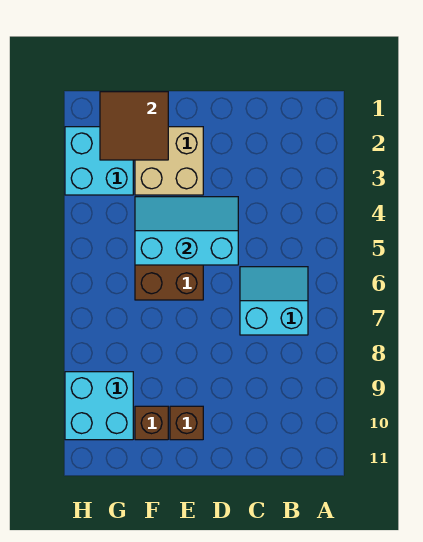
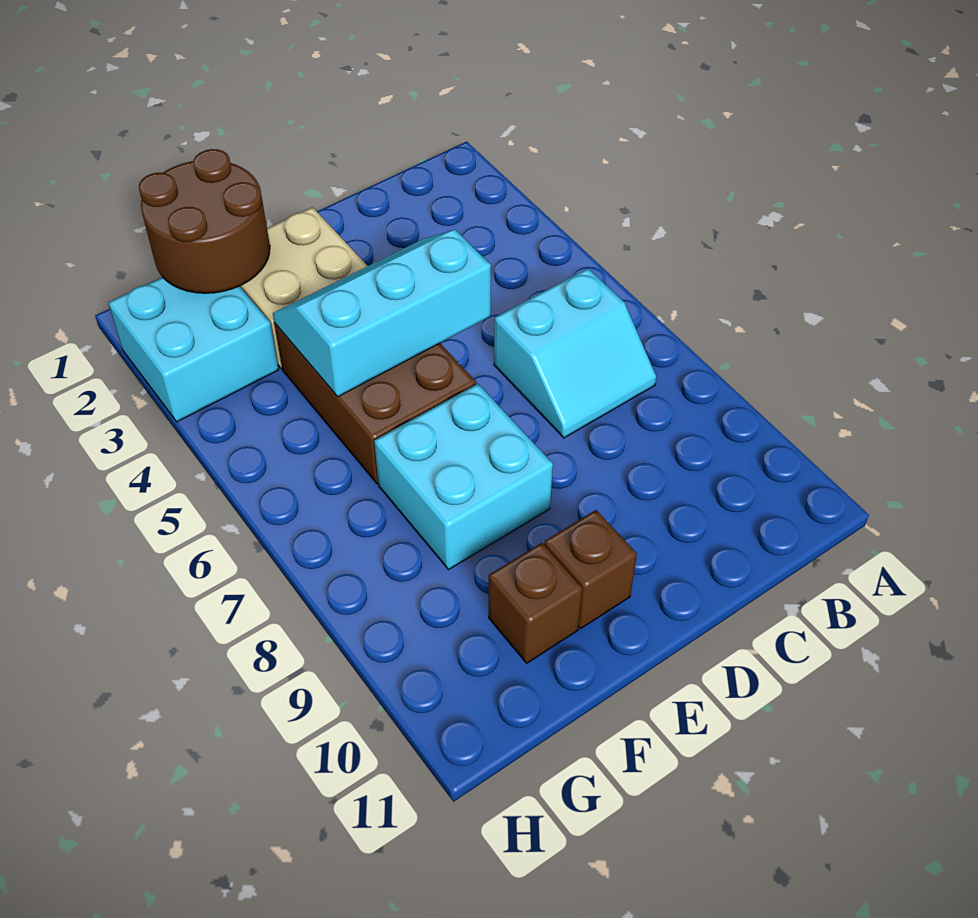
cyan 2x2 slope [240,267,308,335] -> cyan 2x2 slope turned to [494,268,656,438]
brown 2x2 tile [100,92,168,160] -> brown 2x2 round brick [139,149,270,293]
cyan 2x2 brick [65,372,133,440] -> cyan 2x2 brick moved to [374,384,553,570]

